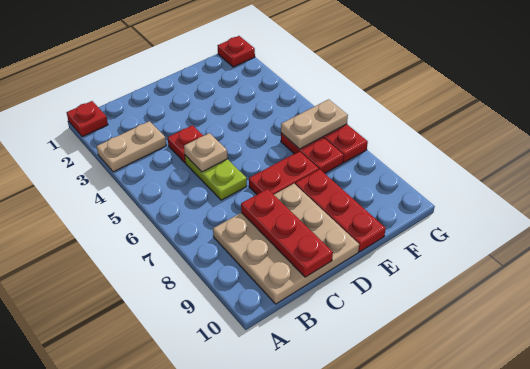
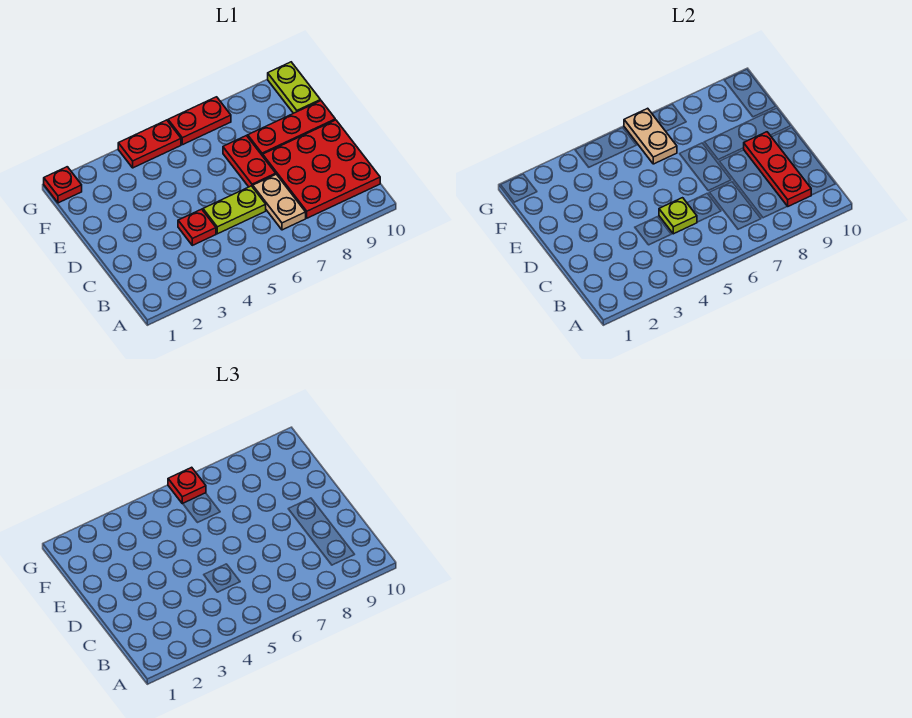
red 1x1 plate [67,101,108,137] -> red 1x1 plate moved to [168,467,206,504]
tan 1x2 plate [96,121,166,172] -> tan 1x2 plate moved to [253,174,306,230]
tan 3x3 plate [213,184,359,304] -> red 3x3 plate [263,120,380,218]
tan 1x1 plate [184,133,228,172] -> lime 1x1 plate [659,198,697,234]
red 1x3 plate [241,189,333,277] -> red 1x3 plate turned to [744,132,811,206]
red 1x2 plate [281,133,344,173] -> red 1x2 plate moved to [118,120,181,168]
none -> lime 1x2 plate [268,62,320,113]

